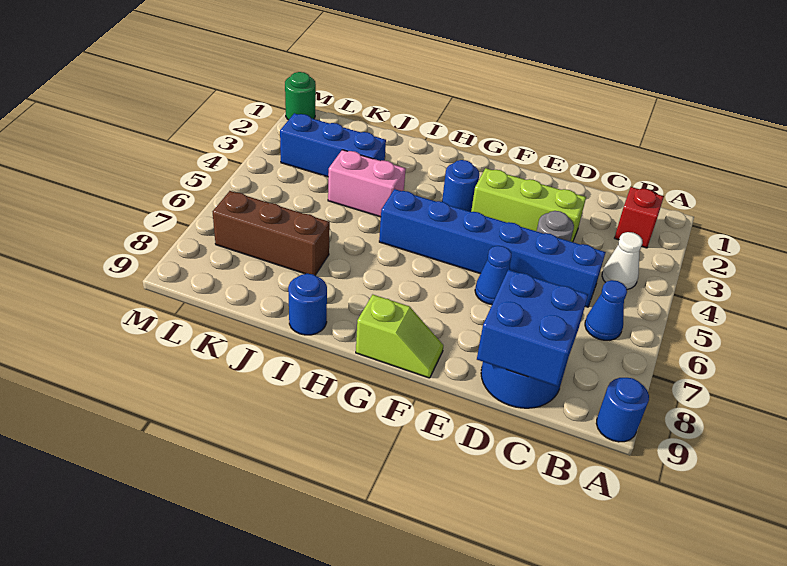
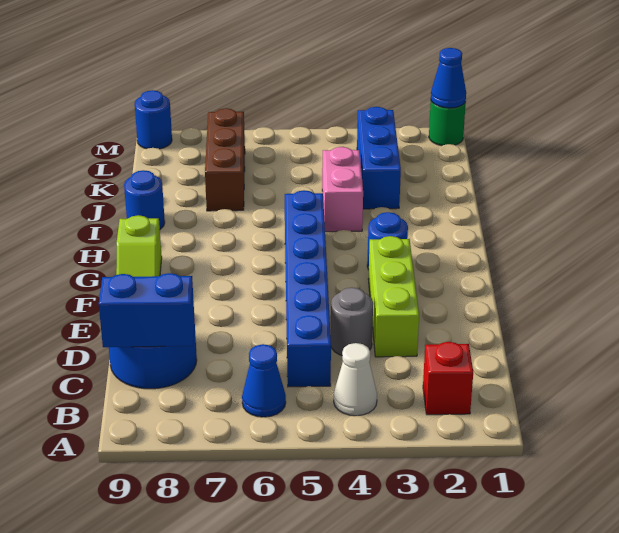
blue 1x1 round brick [596,378,649,442] -> blue 1x1 round brick moved to [135,90,172,149]
blue 2x2 brick [477,270,588,387] -> blue 1x2 brick [99,273,194,347]
blue 1x1 cone [475,246,511,305] -> blue 1x1 cone moved to [431,48,466,108]

